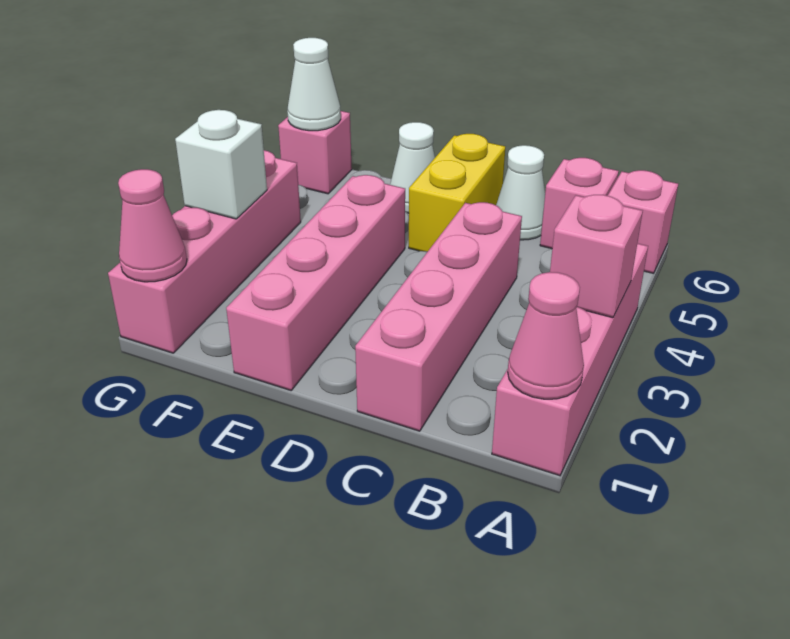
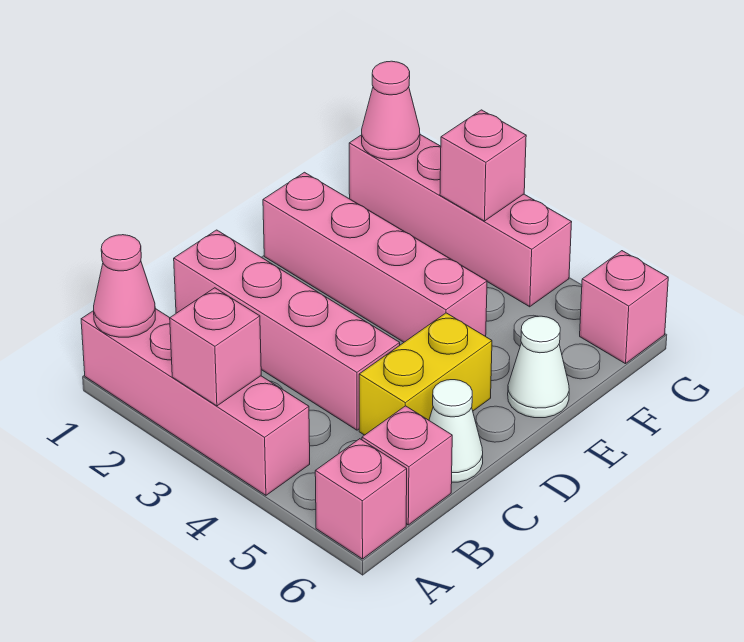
yellow 1x2 brick [409,134,505,252] -> yellow 1x2 brick turned to [359,313,492,435]
white 1x1 brick [175,110,267,219] -> pink 1x1 brick [440,110,526,221]
white 1x1 cone [287,38,341,131] -> none

